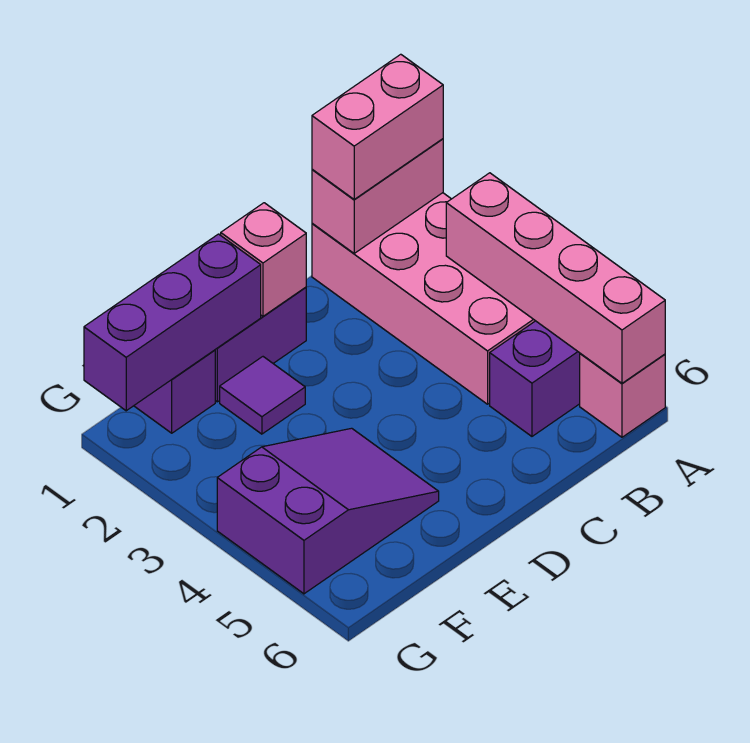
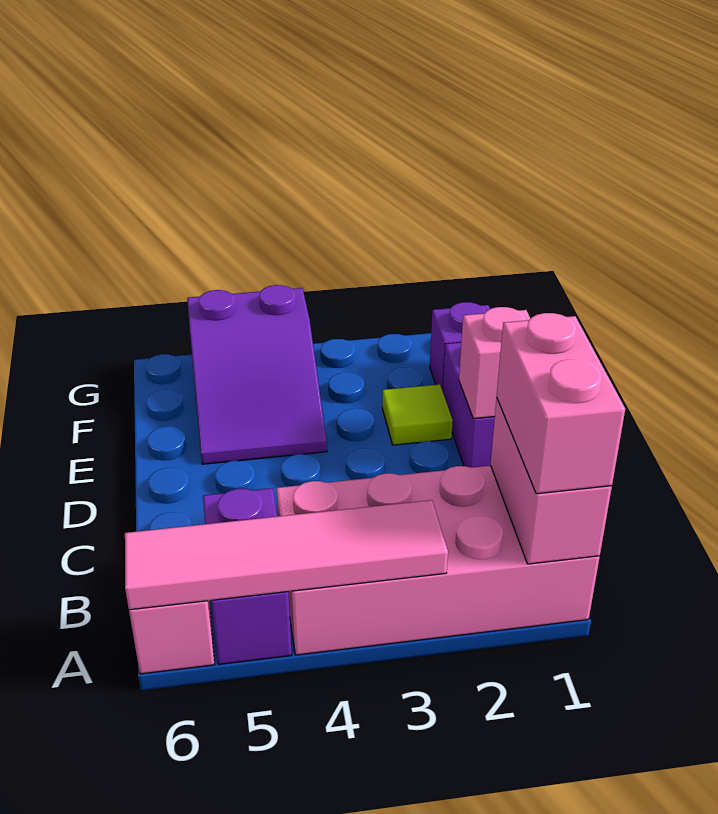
pink 1x4 brick [446,173,665,383] -> pink 1x4 tile [125,500,448,610]
purple 1x3 brick [84,234,261,411] -> none
purple 1x1 tile [220,357,305,434] -> lime 1x1 tile [382,384,453,445]

